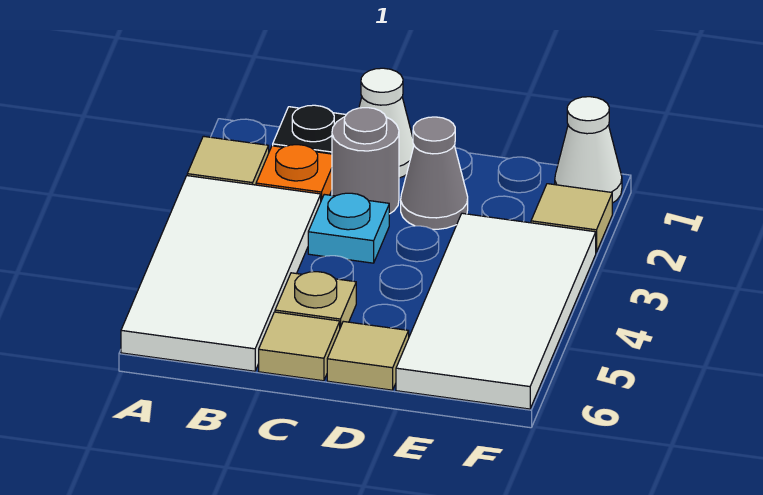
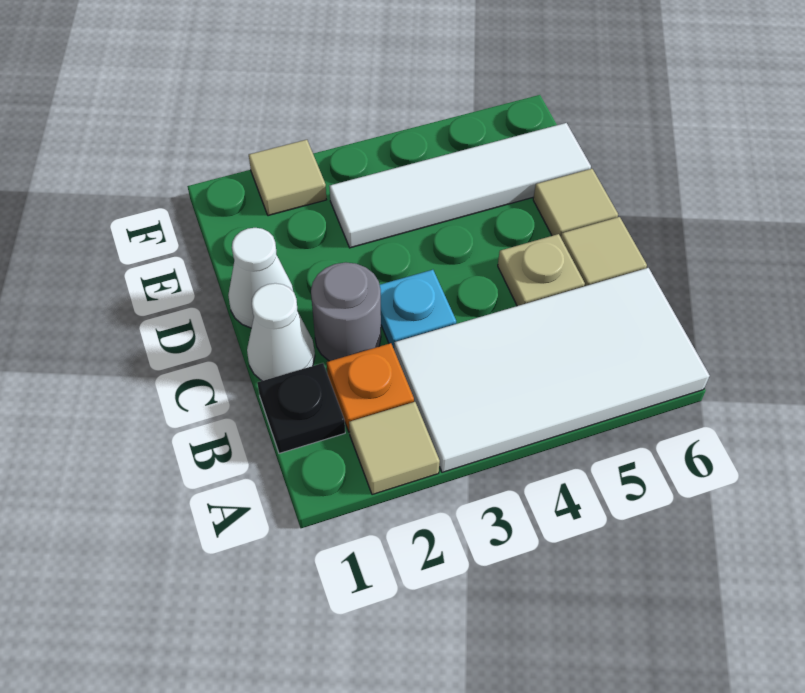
grey 1x1 cone [401,117,468,229] -> none
white 2x4 tile [396,213,596,409] -> white 1x4 tile [329,123,591,248]
white 1x1 cone [555,97,622,203] -> white 1x1 cone moved to [228,228,293,328]

